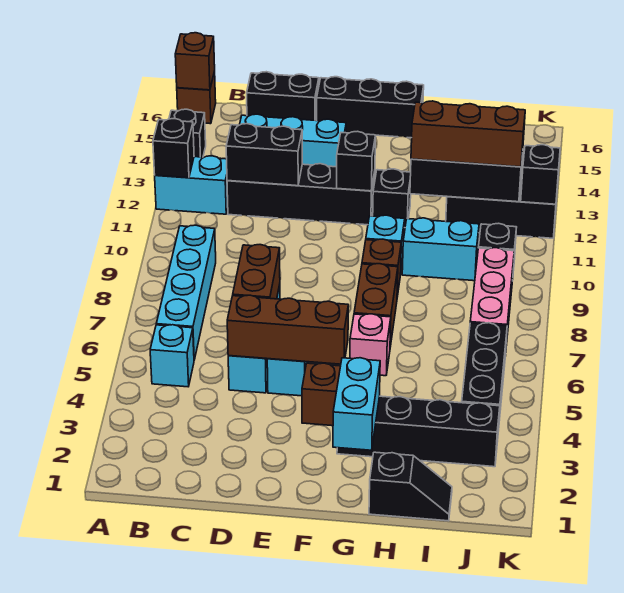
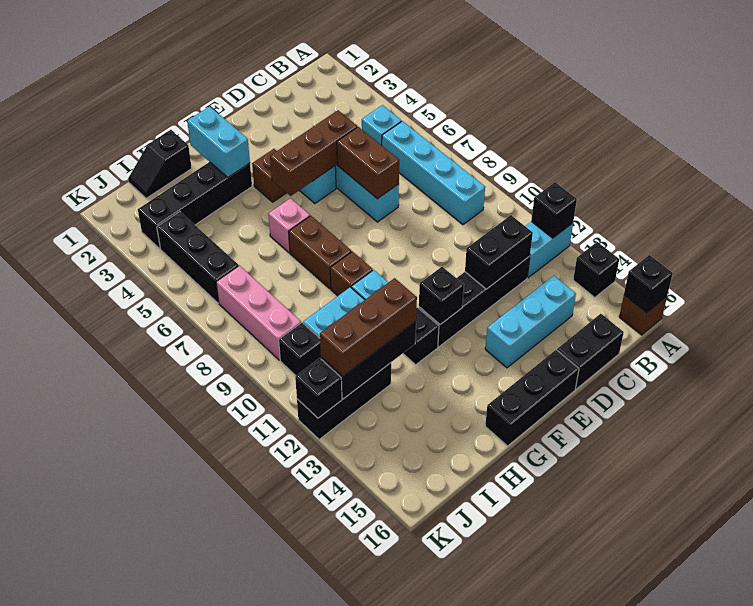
brown 1x1 brick [175,33,215,90] -> black 1x1 brick [624,255,673,313]

